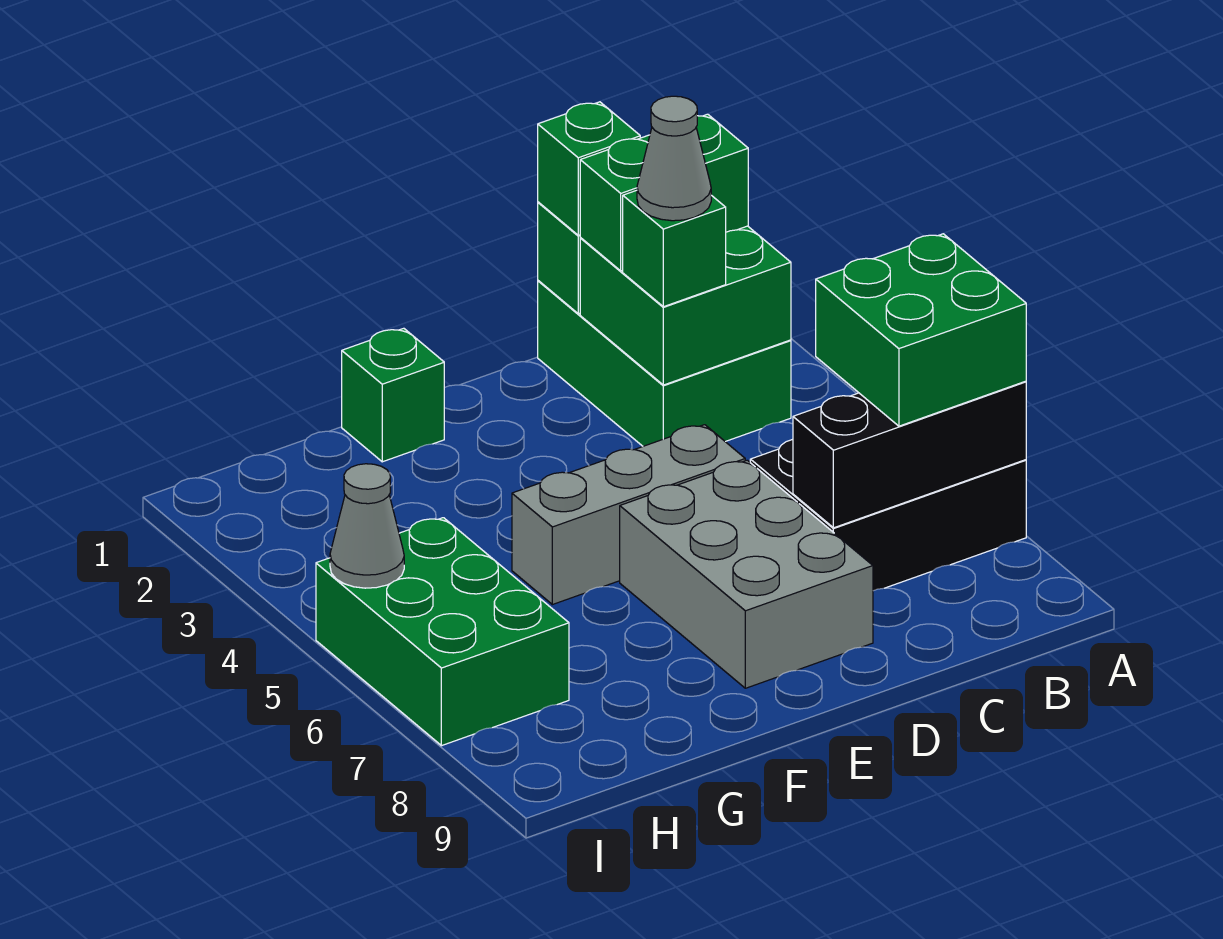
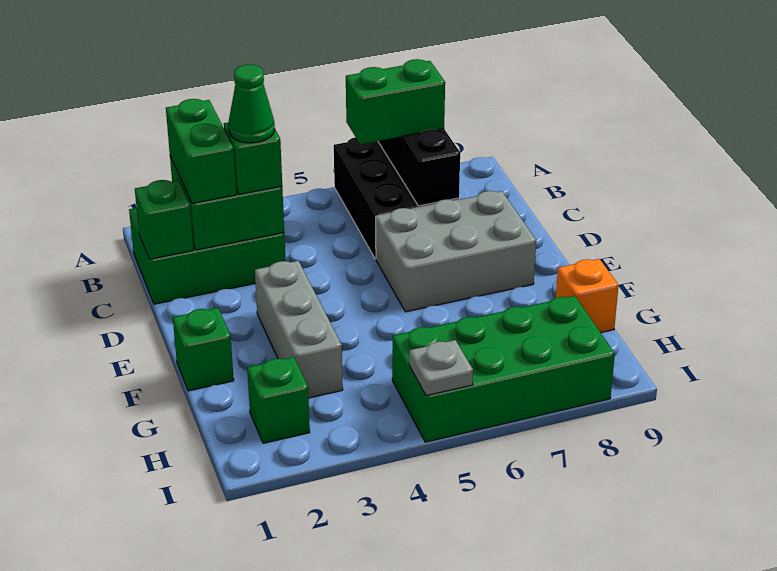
green 2x2 brick [816,234,1026,426] -> green 1x2 brick [346,59,445,144]
green 1x1 brick [538,102,640,235] -> green 1x1 brick moved to [247,357,310,443]
grey 1x1 cone [637,96,711,221] -> green 1x1 cone [228,64,275,143]
grey 1x3 brick [512,425,745,605] -> grey 1x3 brick moved to [255,261,343,398]
none -> orange 1x1 brick [556,259,619,333]
green 2x3 brick [316,518,569,746] -> green 2x4 brick [392,296,615,442]
grey 1x1 cone [330,464,404,588] -> grey 1x1 plate [409,340,473,396]

